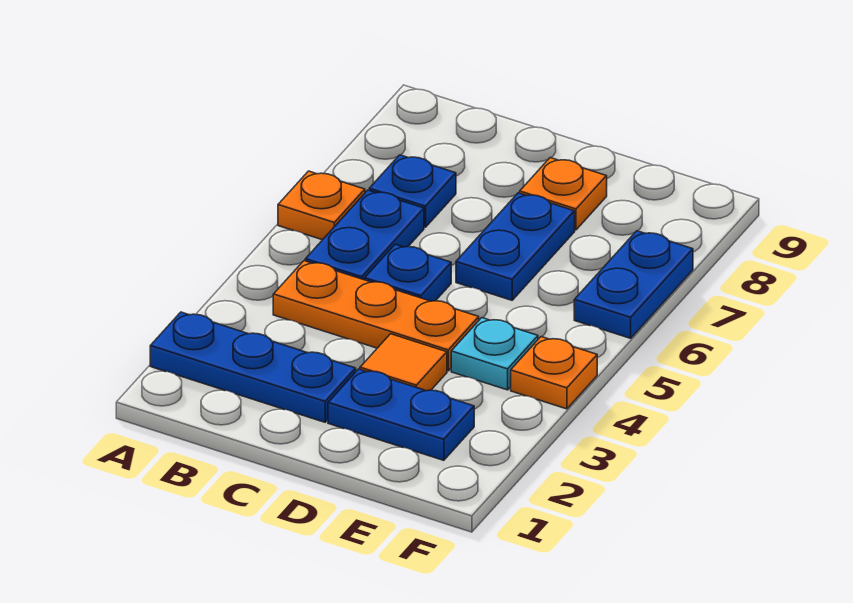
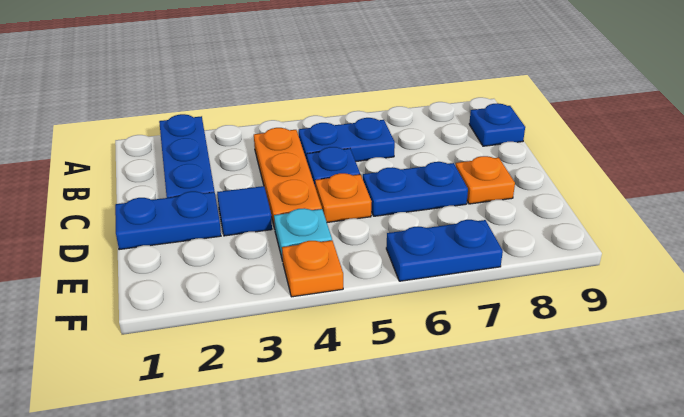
orange 1x1 plate [278,171,365,240] -> orange 1x1 plate moved to [315,173,372,222]
blue 1x1 plate [369,155,456,227] -> blue 1x1 plate moved to [469,103,525,146]
blue 1x2 plate [328,369,474,460] -> blue 1x2 plate turned to [115,191,221,250]
orange 1x1 tile [360,334,447,391] -> blue 1x1 tile [217,186,272,236]

